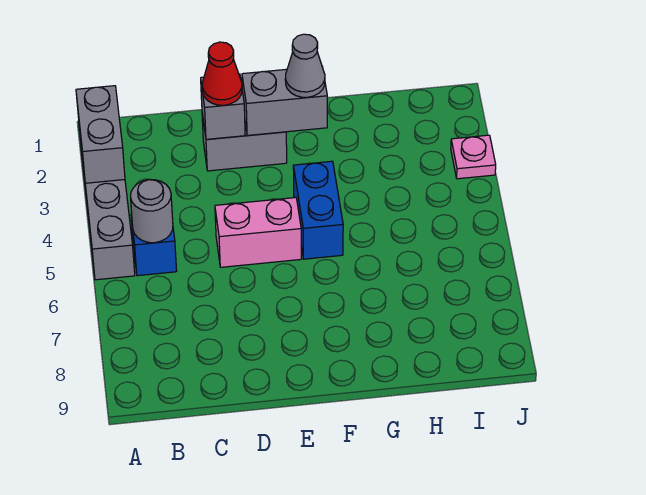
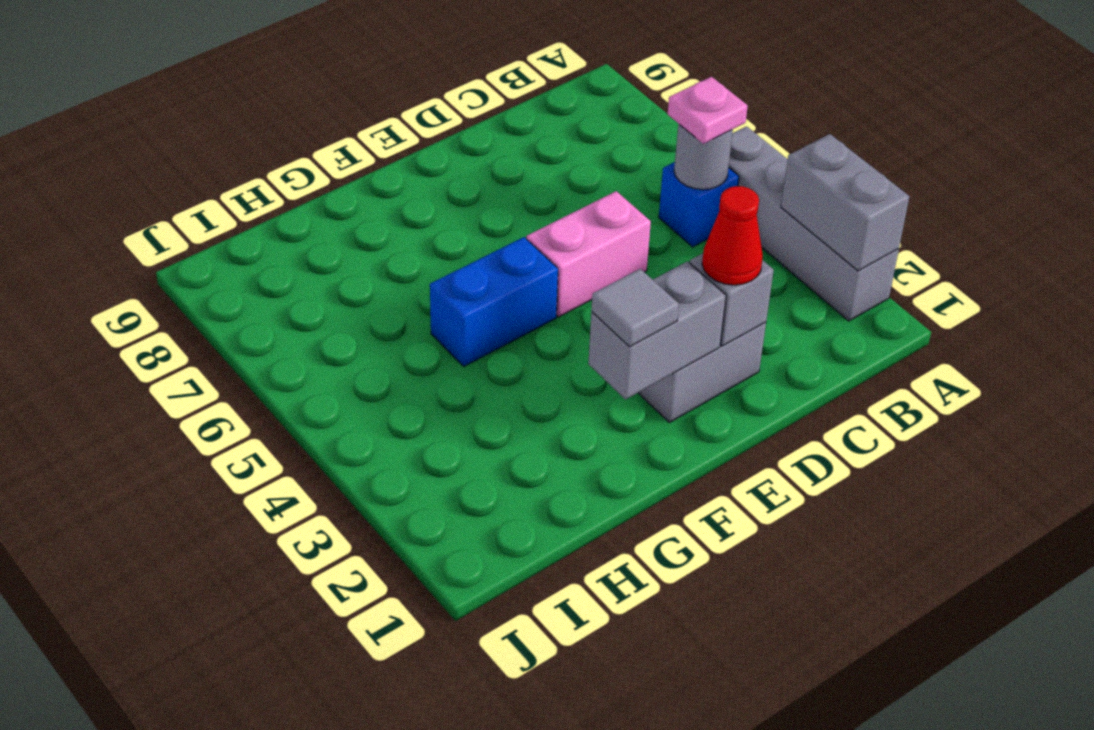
grey 1x1 cone [285,34,325,97] -> grey 1x1 tile [591,269,679,347]
blue 1x2 brick [293,161,343,259] -> blue 1x2 brick turned to [430,237,558,366]
pink 1x1 plate [451,135,496,179] -> pink 1x1 plate moved to [667,77,748,144]

